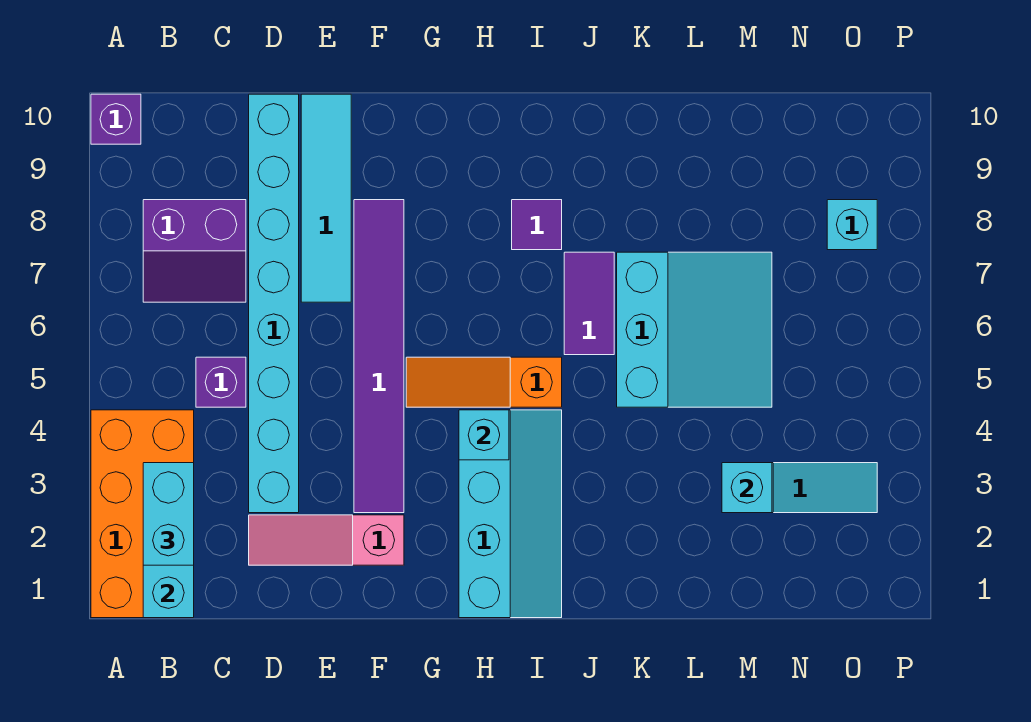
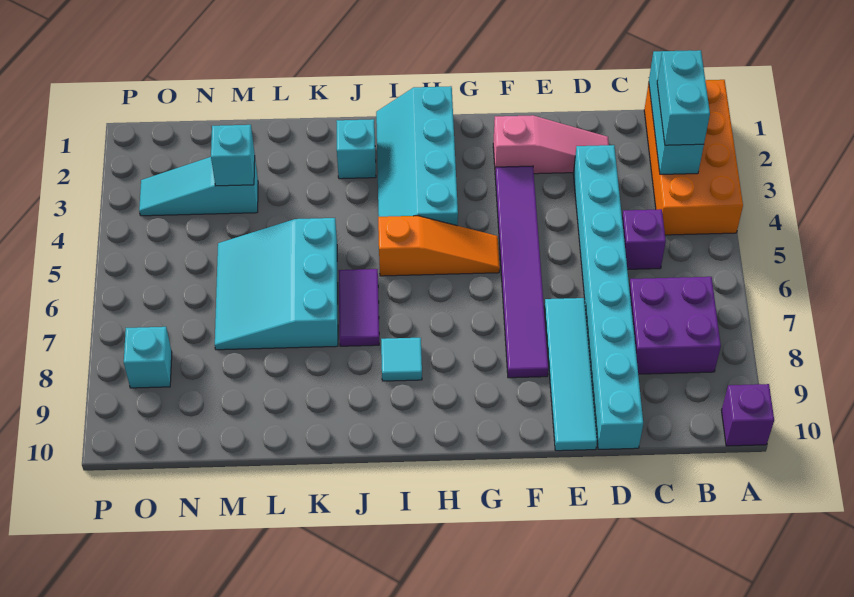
purple 2x2 slope [143,200,246,302] -> purple 2x2 brick [629,277,721,374]
cyan 1x1 brick [459,410,509,460] -> cyan 1x1 brick moved to [337,119,376,179]
purple 1x1 tile [512,200,562,250] -> cyan 1x1 tile [381,338,422,381]

